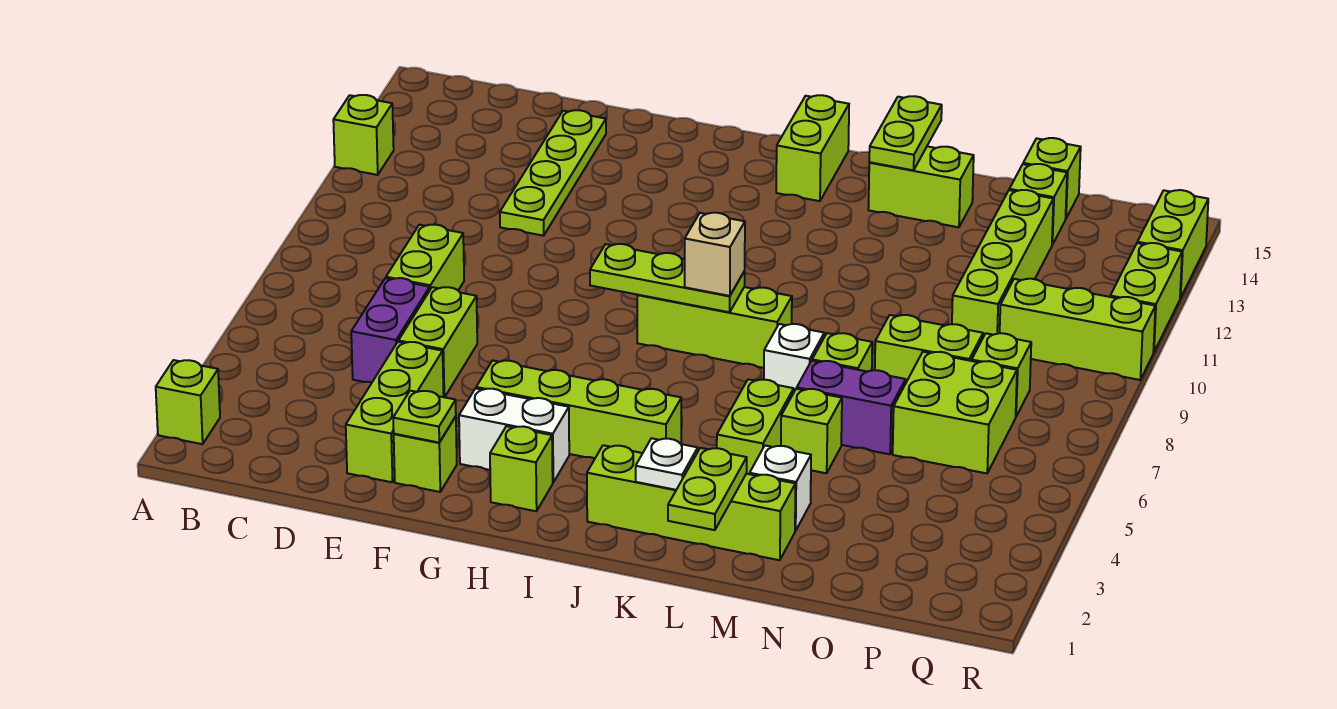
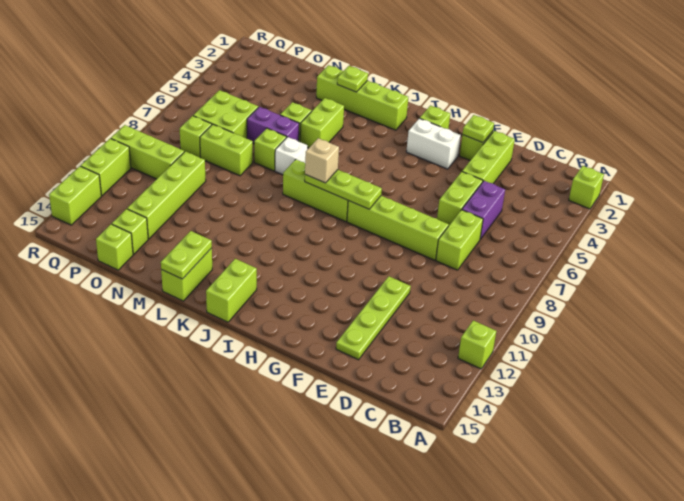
lime 1x4 brick [476,360,681,458] -> lime 1x4 brick moved to [347,196,449,260]
white 1x1 plate [636,438,698,490] -> none
lime 1x2 plate [668,448,747,530] -> lime 1x1 plate [337,66,368,92]
lime 1x2 brick [868,146,974,227] -> lime 1x2 brick turned to [161,248,212,301]
white 1x1 brick [750,446,811,531] -> none

